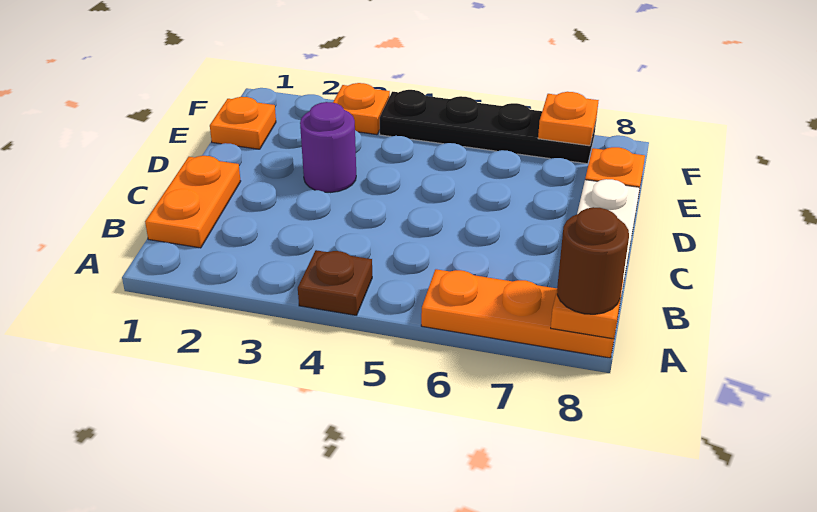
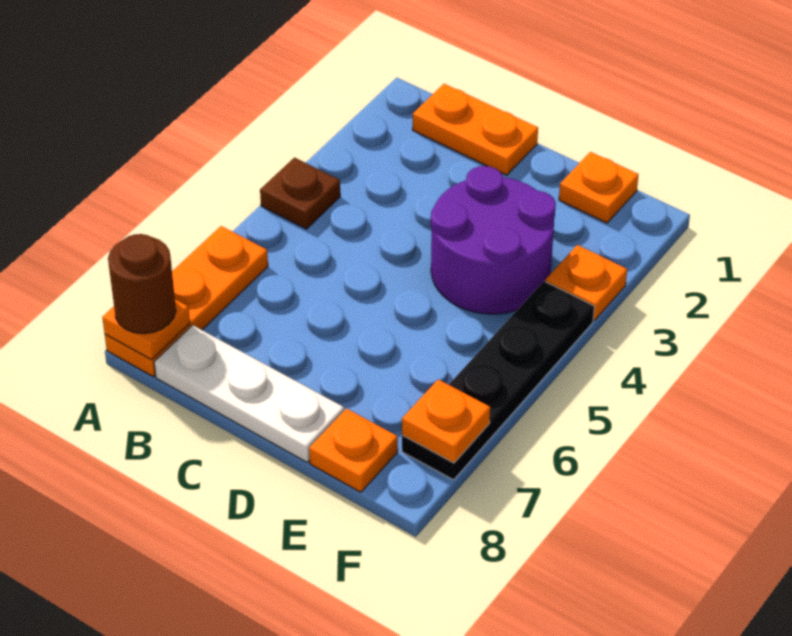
purple 1x1 round brick [300,102,356,193] -> purple 2x2 round brick [431,166,556,314]

